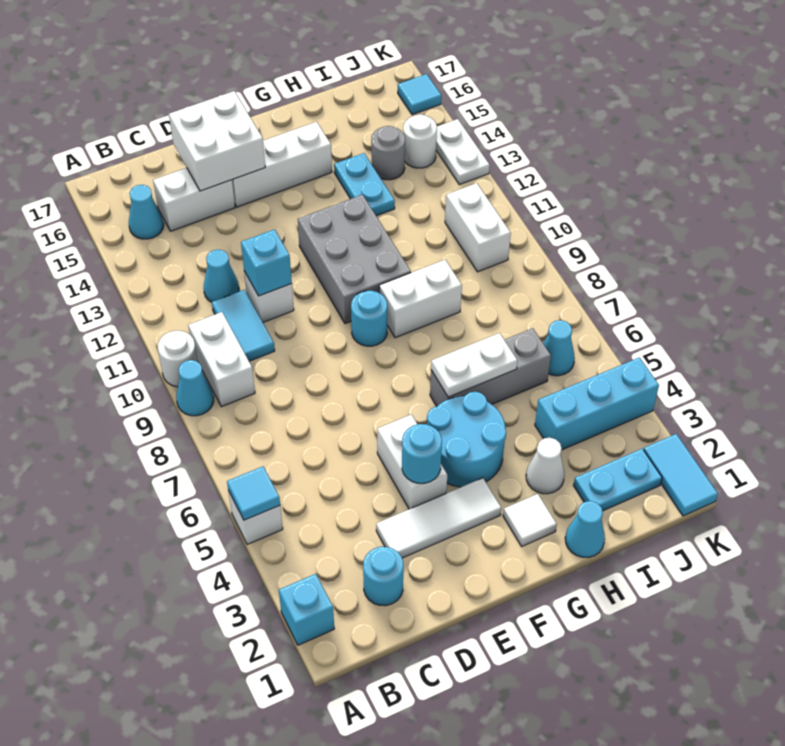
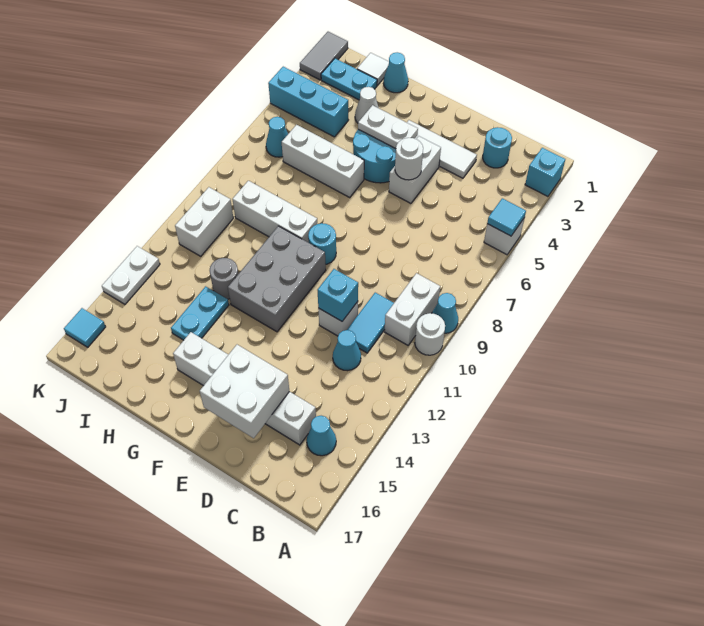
cyan 1x1 round brick [402,424,442,483] -> none
white 1x1 tile [503,494,557,546] -> white 1x1 tile moved to [357,53,389,85]
grey 1x3 brick [430,328,551,406] -> white 1x3 brick [282,125,364,197]
white 1x2 plate [431,333,517,397] -> white 1x2 plate moved to [358,105,418,149]
white 1x2 brick [379,260,462,338] -> white 1x3 brick [233,181,317,243]
grey 1x1 round brick [371,126,405,180] -> grey 1x1 round brick moved to [210,258,238,299]
white 1x1 round brick [403,114,437,168] -> white 1x1 round brick moved to [395,138,423,180]
cyan 1x2 tile [644,434,718,516] -> grey 1x2 tile [300,32,348,80]

